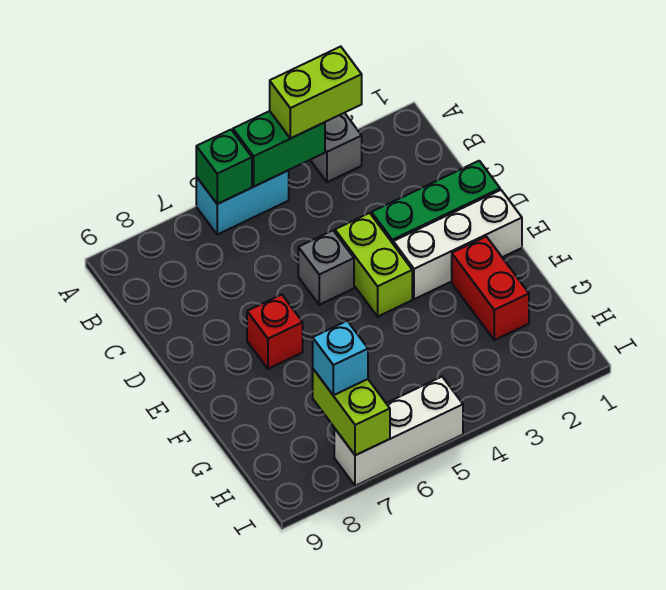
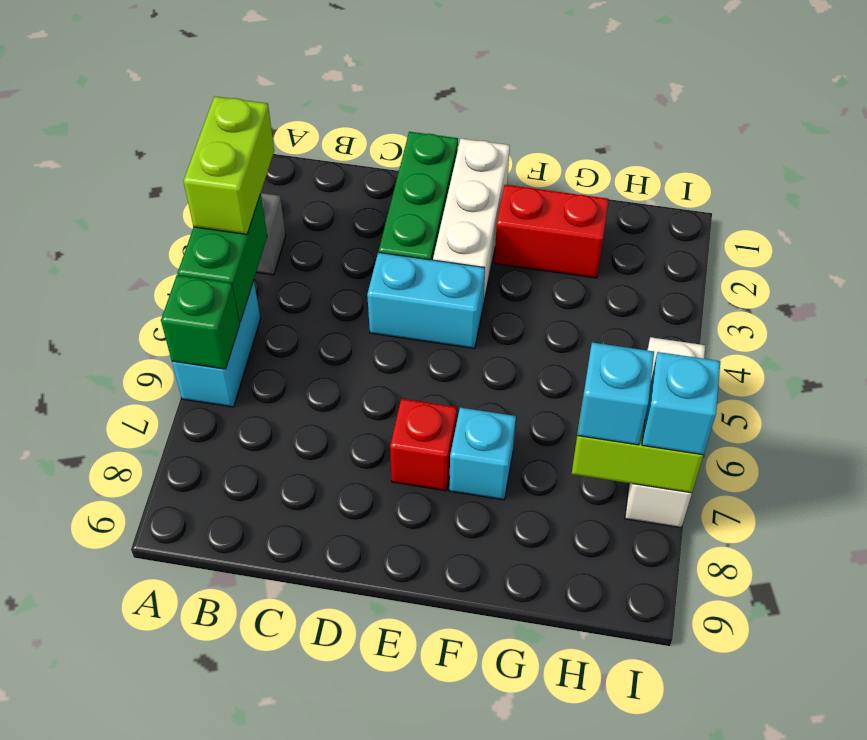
lime 1x2 brick [335,213,412,316] -> cyan 1x2 brick [367,253,485,349]
grey 1x1 brick [298,231,354,305] -> none
none -> cyan 1x1 brick [449,408,516,500]
none -> cyan 1x1 brick [642,352,720,455]

